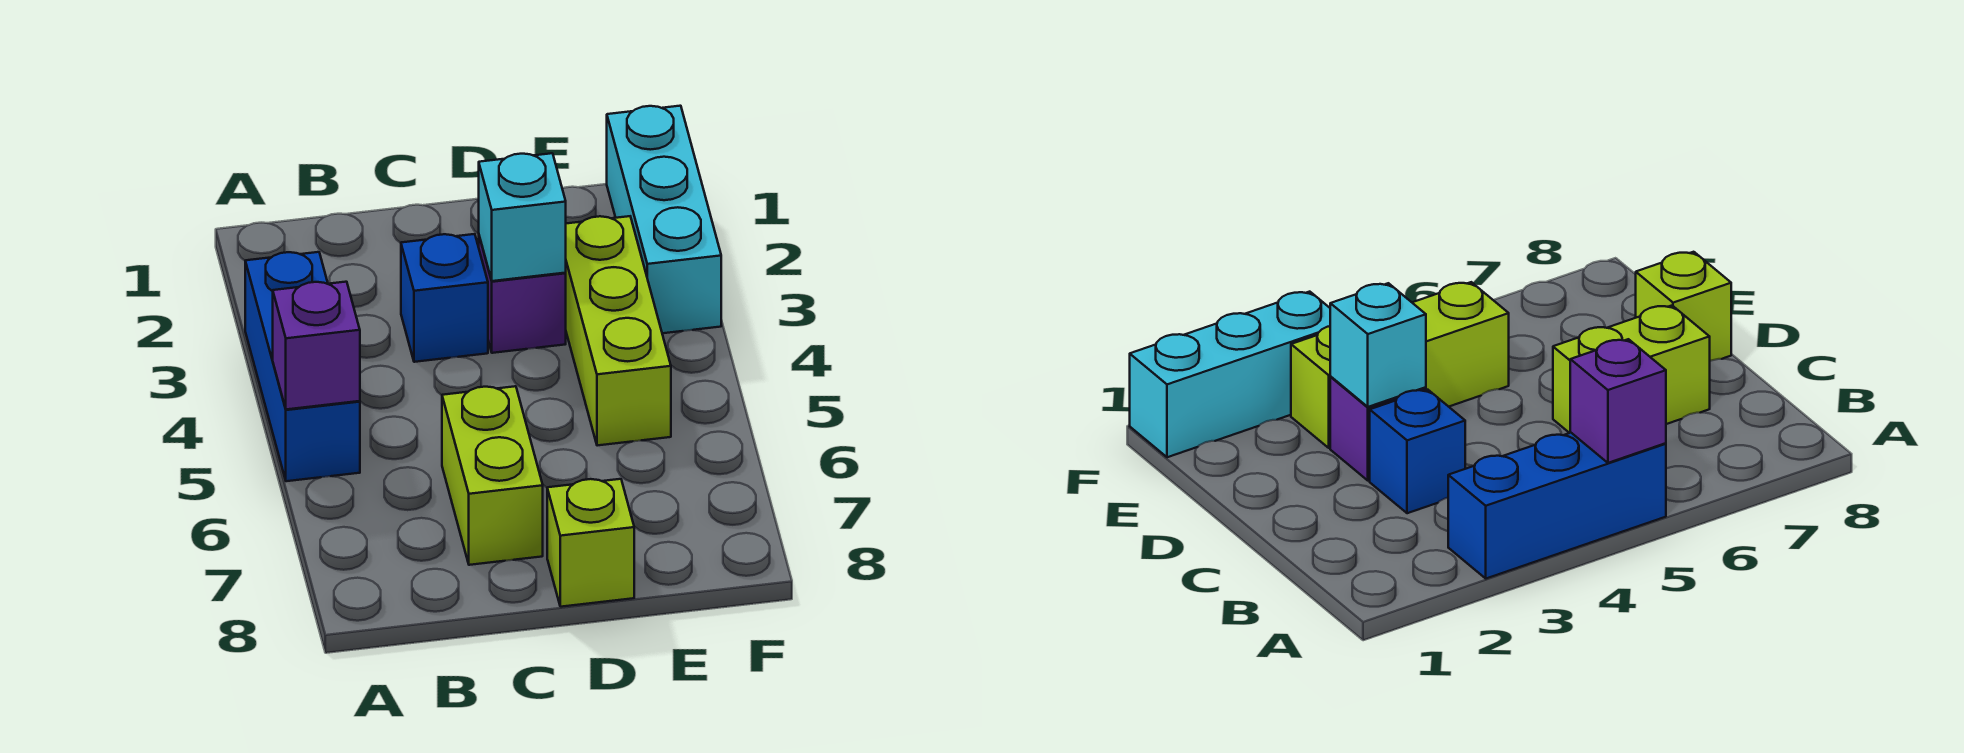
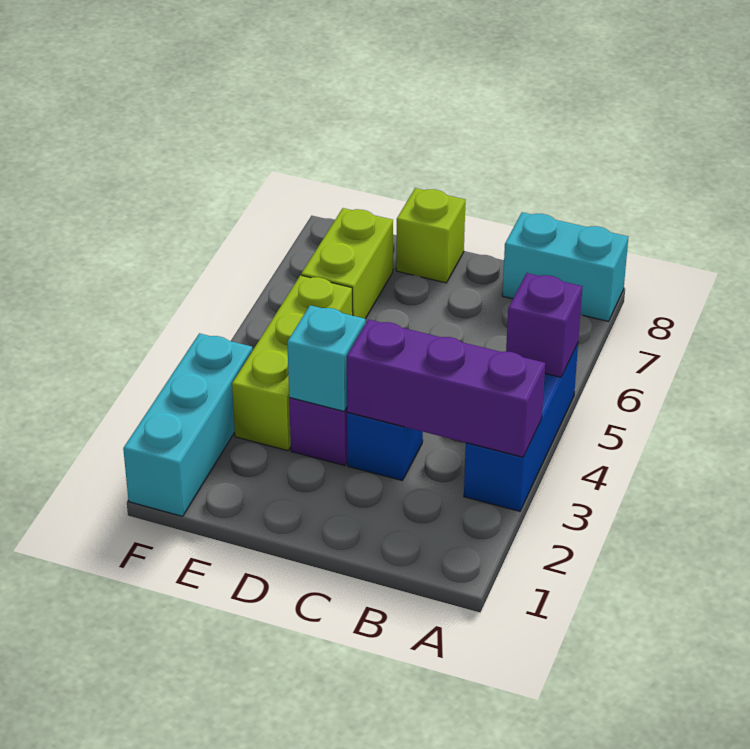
none -> purple 1x3 brick [347,320,545,457]
none -> cyan 1x2 brick [502,212,628,321]
lime 1x2 brick [442,386,543,565] -> lime 1x2 brick moved to [301,208,393,319]

